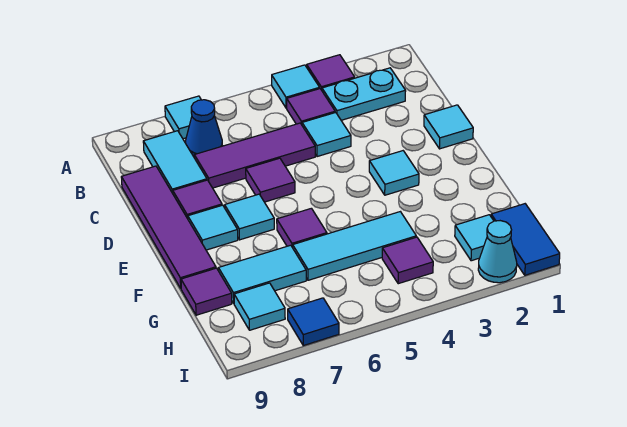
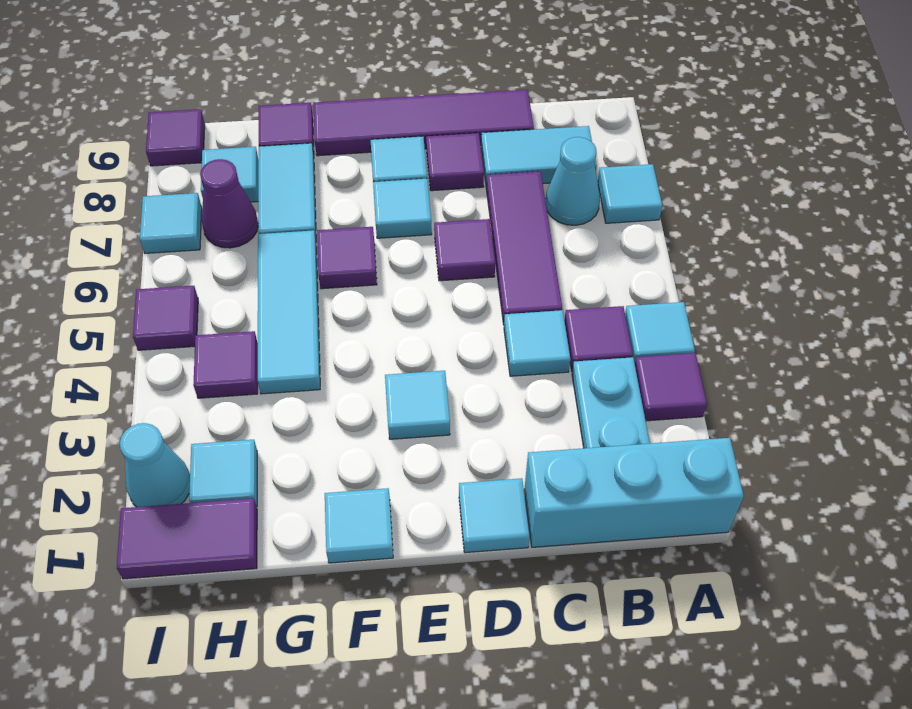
none -> cyan 1x3 brick [524,438,744,547]
blue 1x1 cone [186,100,222,157] -> cyan 1x1 cone [546,137,600,225]
none -> cyan 1x1 tile [325,488,393,563]
blue 1x2 tile [491,204,560,275] -> purple 1x2 tile [117,498,257,579]
none -> purple 1x1 cone [200,159,258,248]
none -> purple 1x1 tile [133,286,198,350]
blue 1x1 tile [288,298,339,346] -> cyan 1x1 tile [140,193,202,253]
none -> purple 1x1 tile [146,109,205,166]

